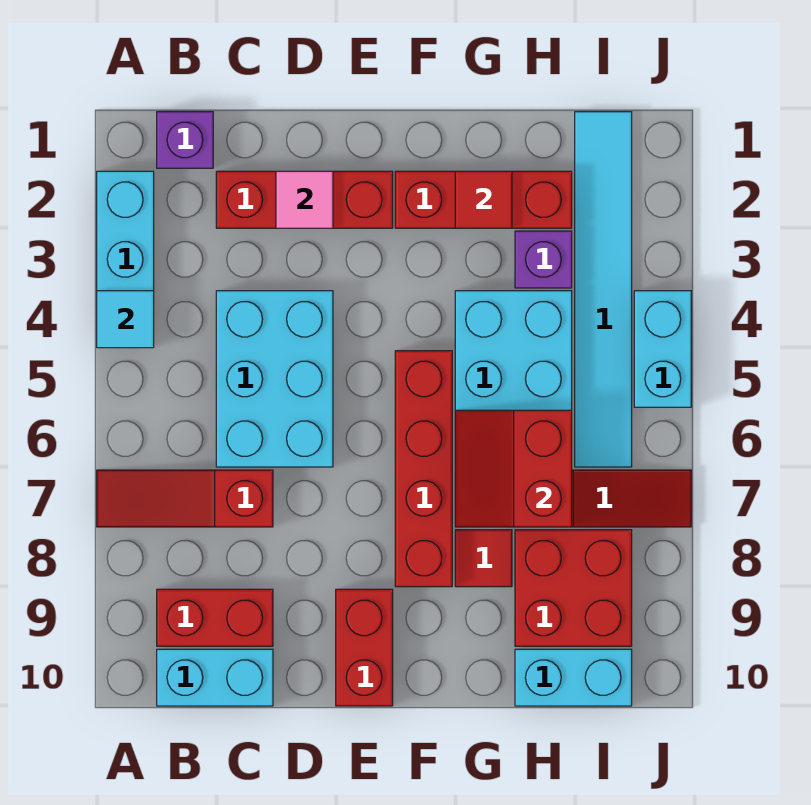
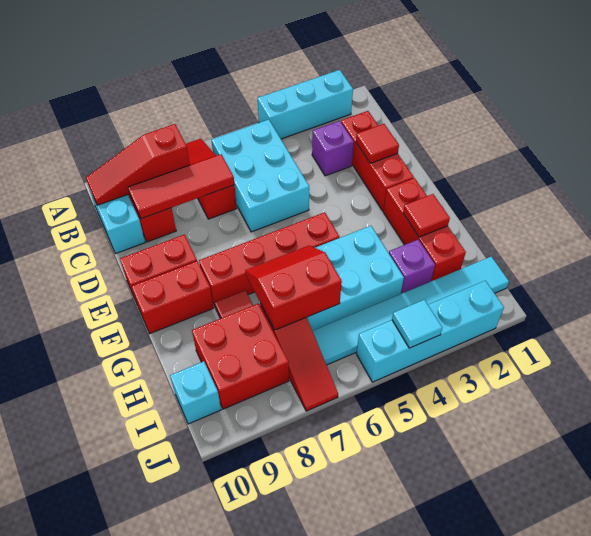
cyan 1x1 tile [97,291,154,348] -> cyan 1x1 tile moved to [392,300,442,348]
purple 1x1 brick [157,112,213,168] -> purple 1x1 brick moved to [312,121,354,176]
none -> red 1x3 slope [86,124,190,205]
cyan 2x3 brick [216,291,333,467] -> cyan 2x3 brick turned to [212,119,309,232]
none -> red 1x3 tile [128,154,234,219]
pink 1x1 tile [276,171,333,228] -> red 1x1 tile [356,124,399,163]
none -> red 1x2 brick [132,261,213,334]
cyan 1x2 brick [515,649,632,706] -> cyan 1x1 brick [170,361,221,424]
cyan 1x2 brick [634,291,691,407] -> cyan 1x4 brick [356,281,504,382]

